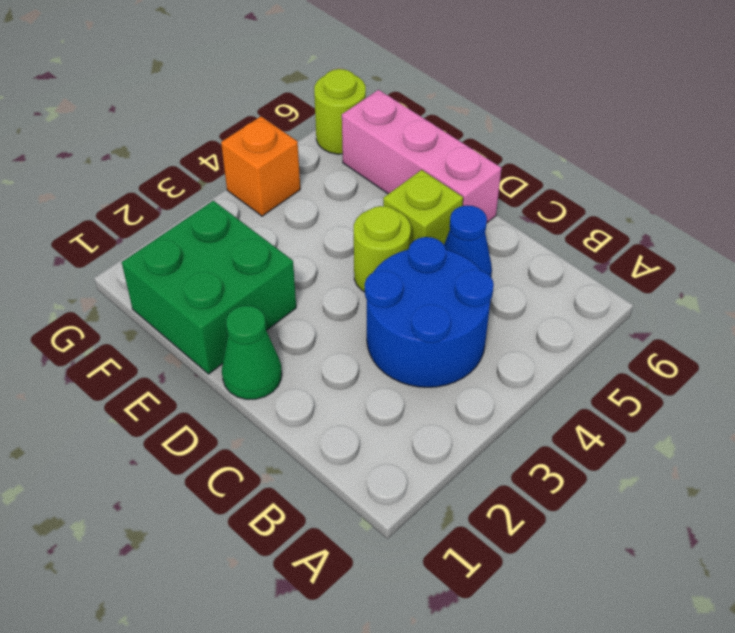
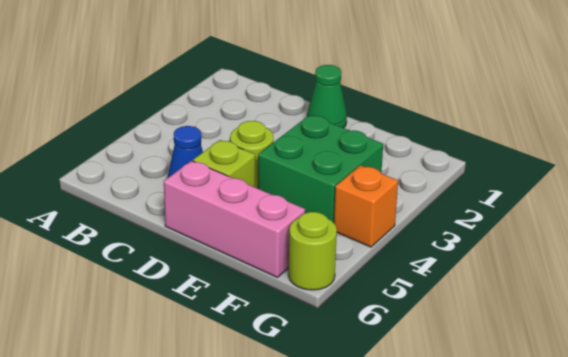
blue 2x2 round brick [365,237,494,387] -> none
green 2x2 brick [122,201,296,374] -> green 2x2 brick moved to [258,115,383,223]

